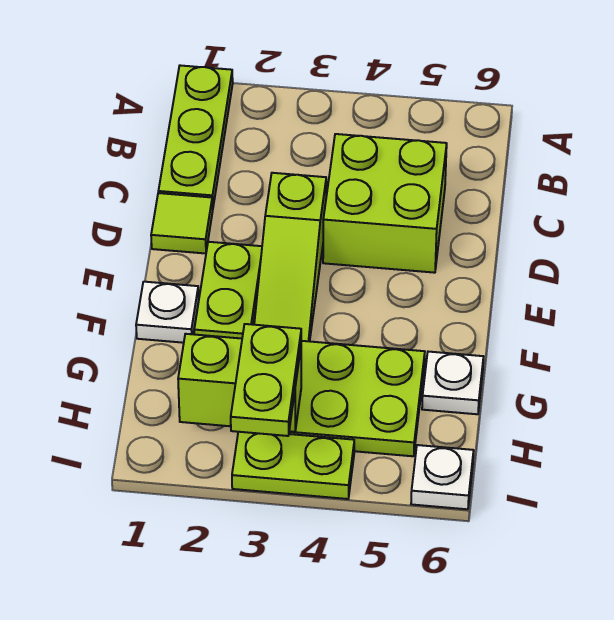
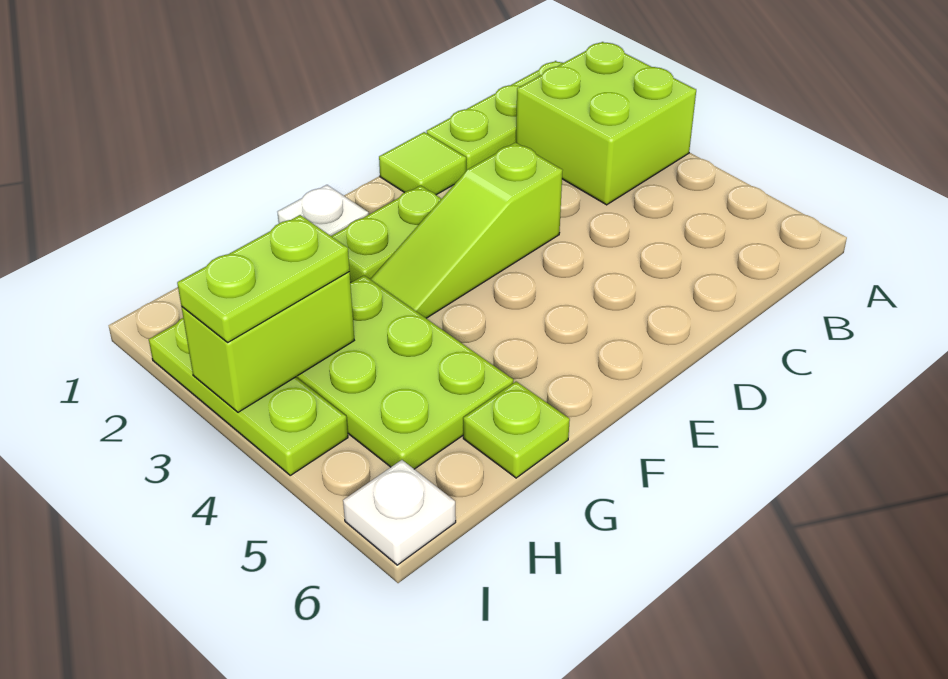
lime 2x2 brick [323,134,447,273] -> lime 2x2 brick moved to [516,42,696,205]
white 1x1 plate [422,352,483,414] -> lime 1x1 plate [463,382,570,478]
lime 1x2 brick [178,334,301,432] -> lime 1x2 brick turned to [181,272,354,412]
lime 1x2 plate [232,432,354,499] -> lime 1x3 plate [149,318,348,475]

